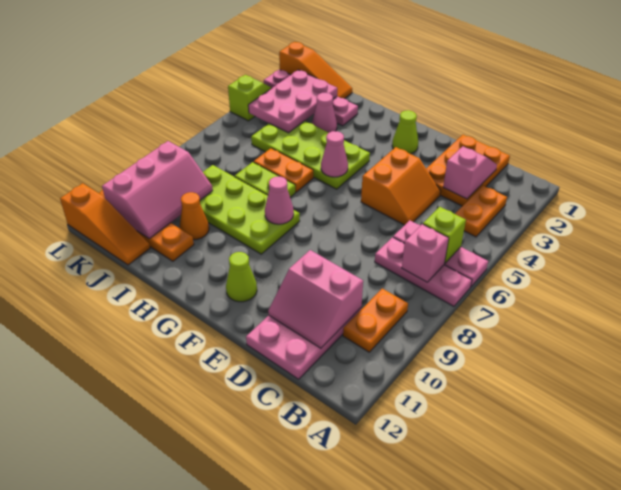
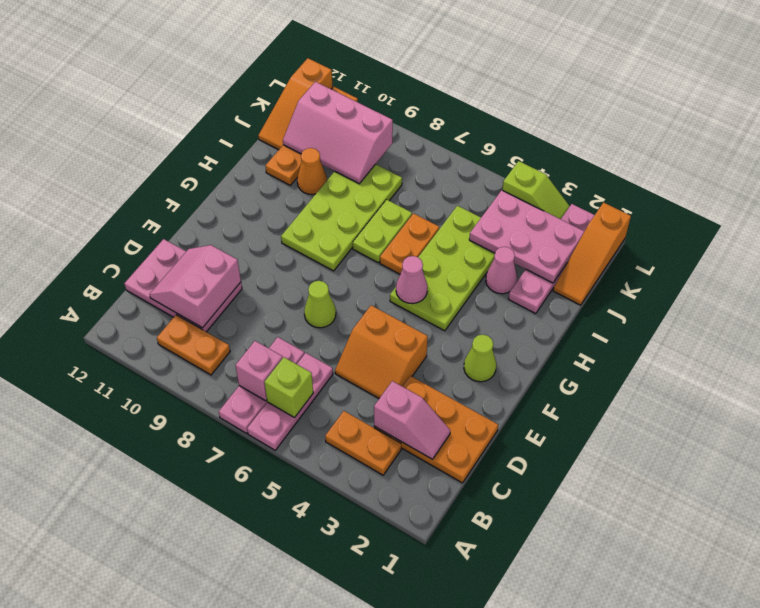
lime 1x1 cone [226,252,257,302] -> lime 1x1 cone moved to [304,281,336,328]
pink 1x1 cone [265,176,294,224] -> none

